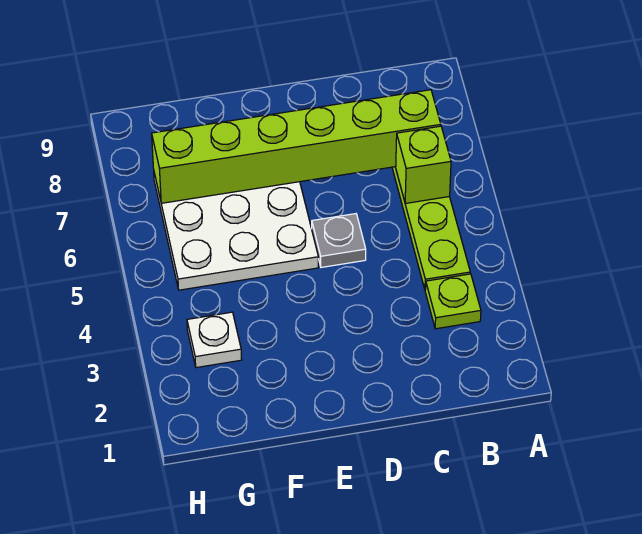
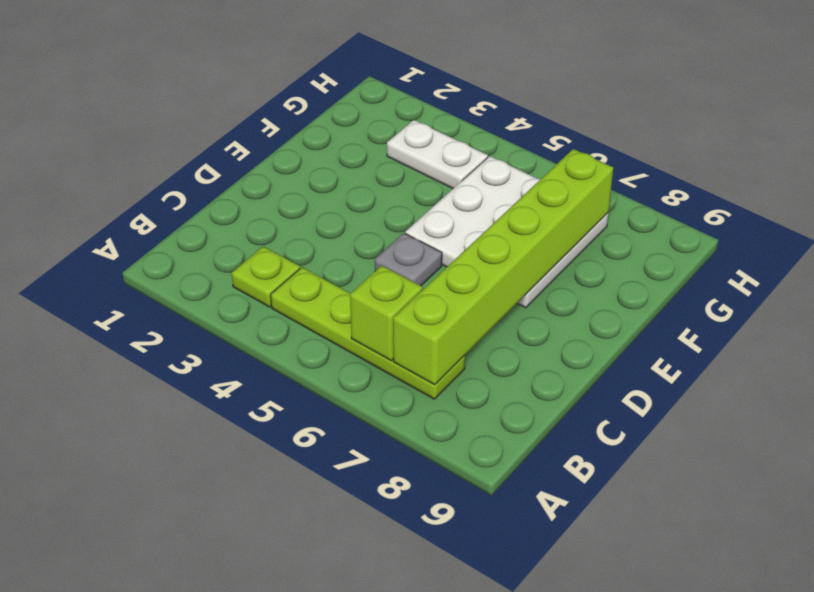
white 1x1 plate [187,312,242,368] -> white 1x2 plate [387,120,488,188]

